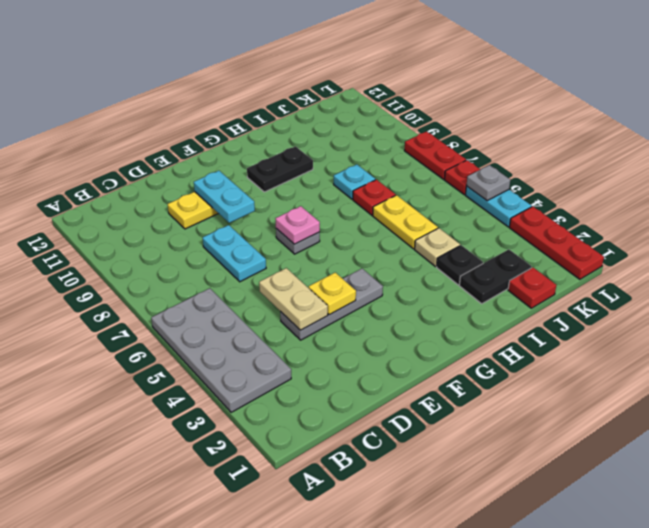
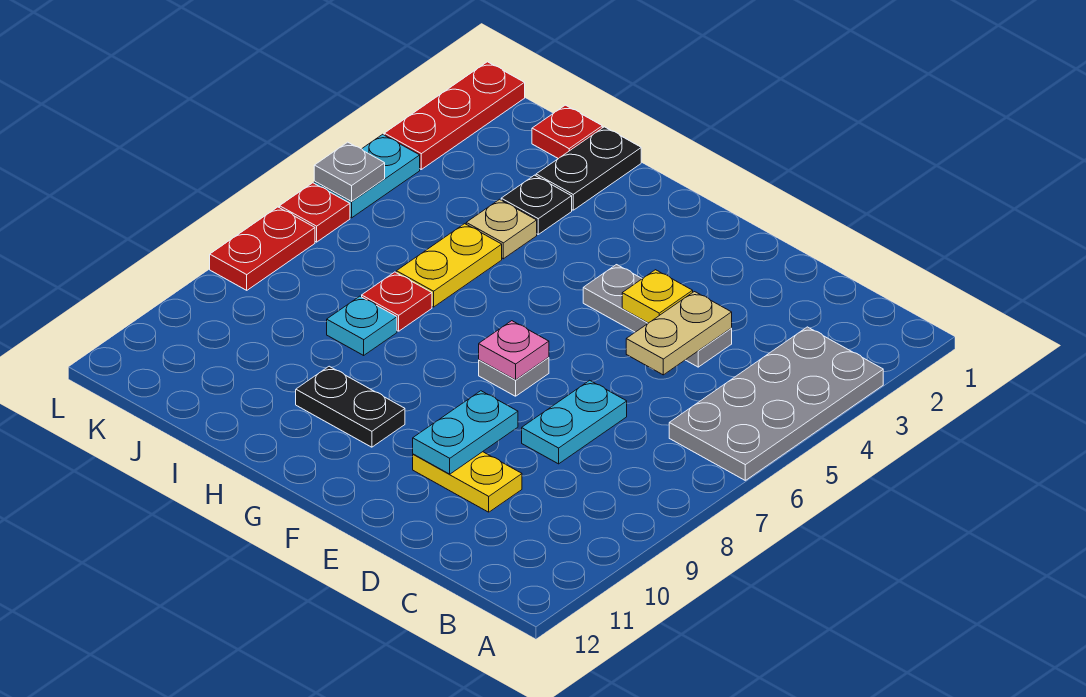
black 1x2 plate [459,249,532,304] -> black 1x2 plate turned to [536,127,641,210]

